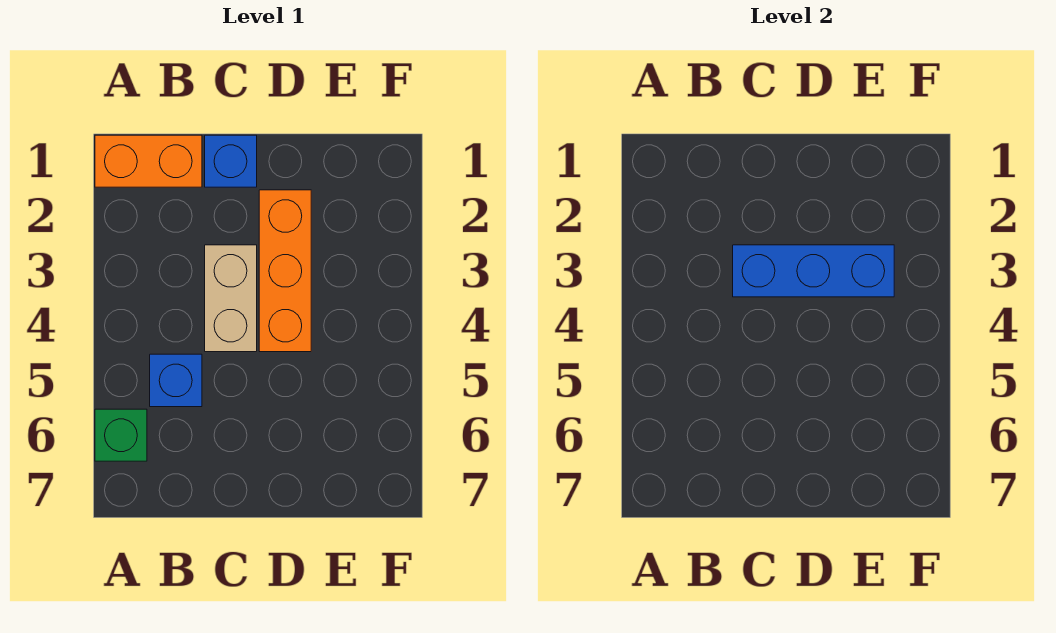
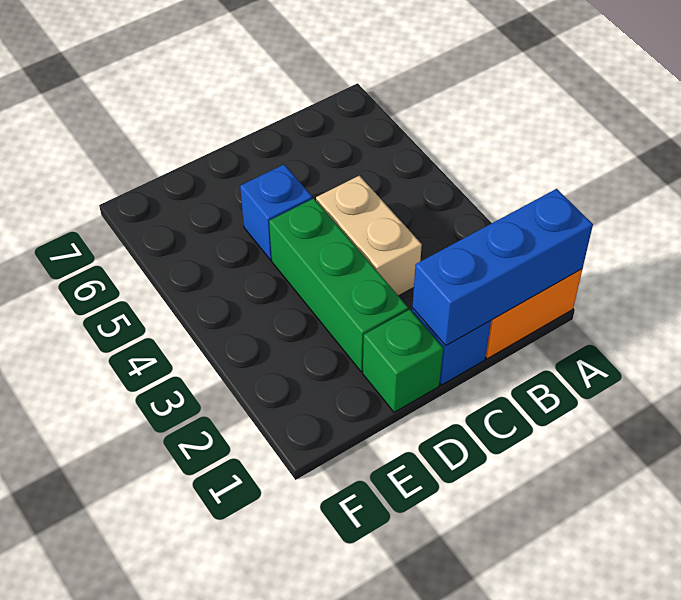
green 1x1 brick [95,409,147,461] -> green 1x1 brick moved to [363,310,443,412]
blue 1x1 brick [150,354,202,407] -> blue 1x1 brick moved to [240,165,312,260]
blue 1x3 brick [733,245,894,297] -> blue 1x3 brick moved to [412,189,593,346]
orange 1x3 brick [259,190,311,352] -> green 1x3 brick [269,198,408,372]

